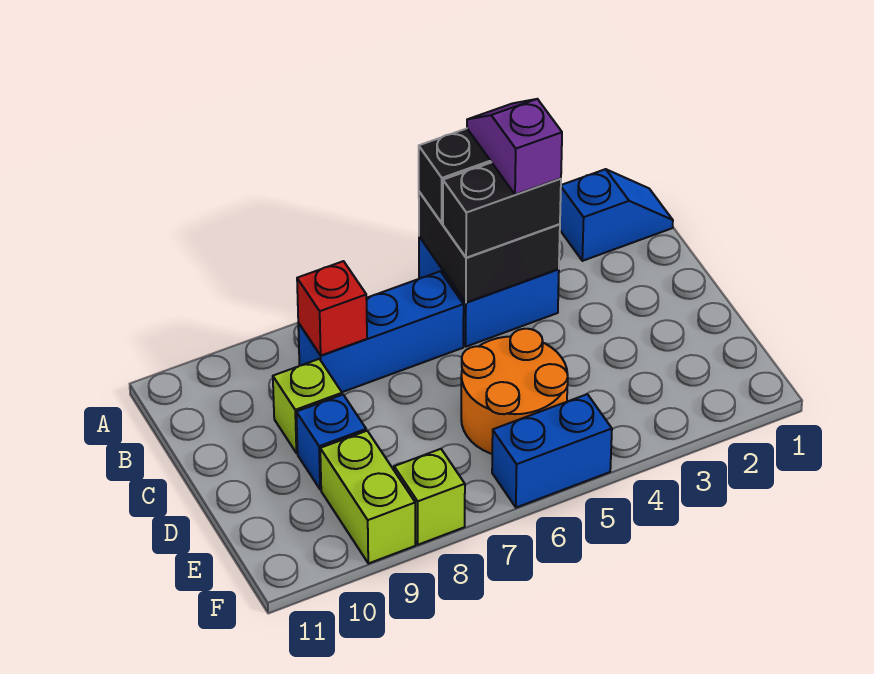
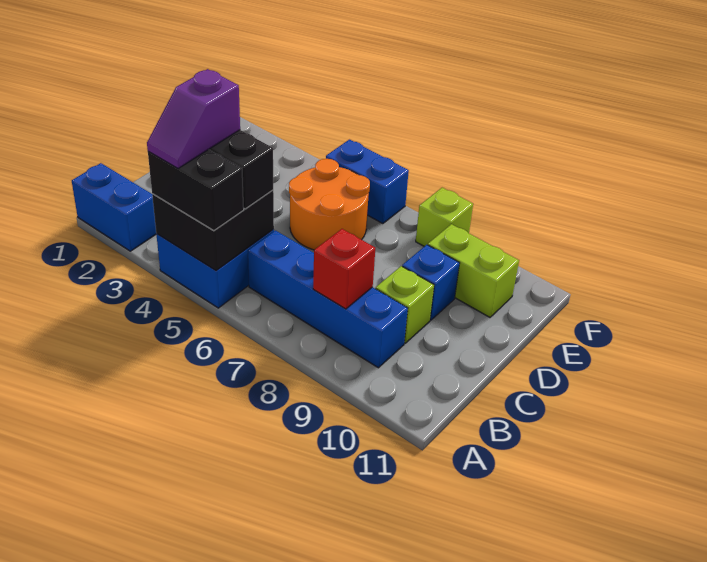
blue 1x2 slope [560,169,673,261] -> blue 1x2 brick [72,163,157,251]
blue 1x3 brick [298,271,464,392] -> blue 1x4 brick [248,230,408,368]
lime 1x2 brick [320,431,415,564] -> lime 1x2 brick turned to [428,224,519,317]

